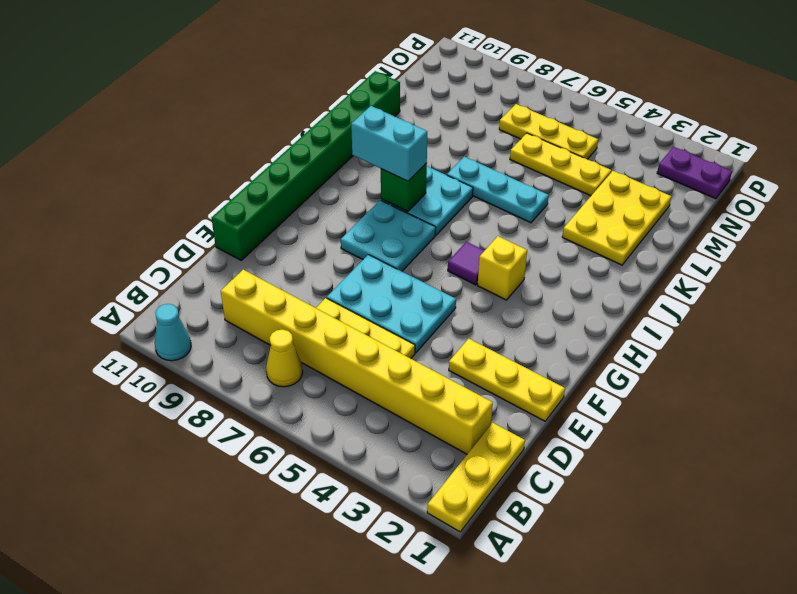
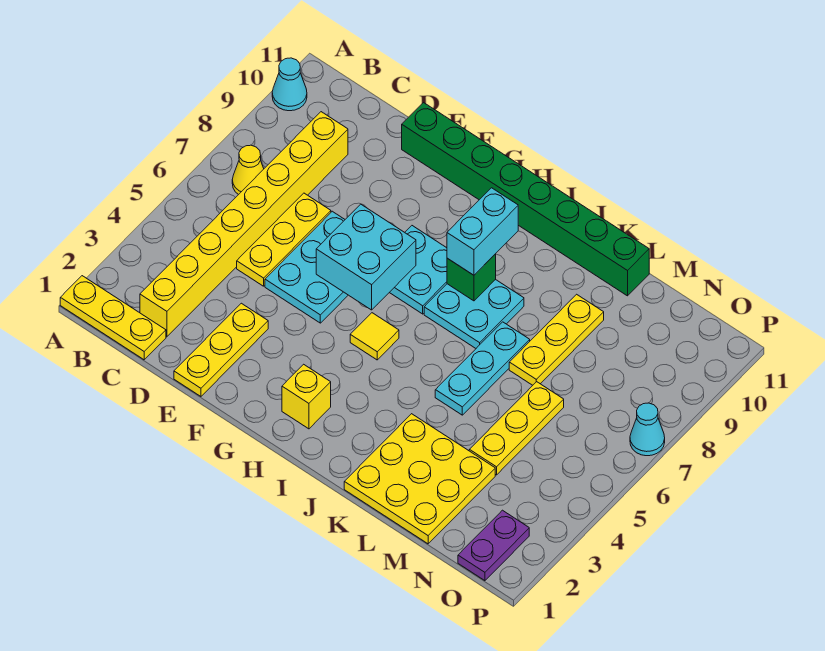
none -> cyan 2x2 brick [316,204,416,310]
yellow 1x1 brick [478,236,527,300] -> yellow 1x1 brick moved to [282,364,331,429]
purple 1x1 tile [448,242,485,285] -> yellow 1x1 tile [350,313,399,360]
yellow 2x3 plate [562,171,671,265] -> yellow 3x3 plate [344,414,495,544]
yellow 1x3 plate [499,104,598,159] -> yellow 1x3 plate moved to [509,294,604,385]
none -> cyan 1x1 cone [630,403,665,456]

